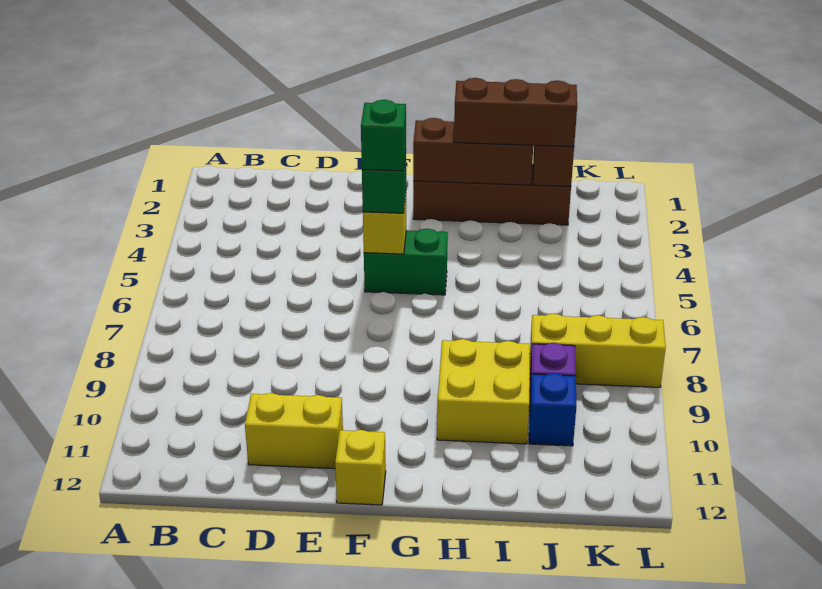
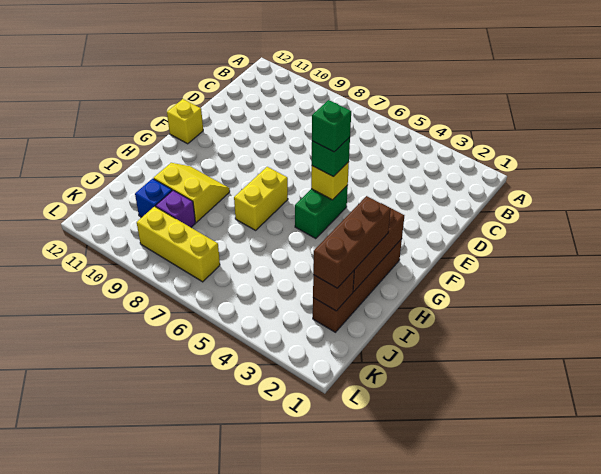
yellow 1x2 brick [245,393,343,469] -> yellow 1x2 brick moved to [234,167,288,230]
yellow 2x2 brick [437,339,530,444] -> yellow 2x2 slope [154,163,230,222]
yellow 1x3 brick [530,314,666,387] -> yellow 1x3 brick turned to [137,206,220,282]

